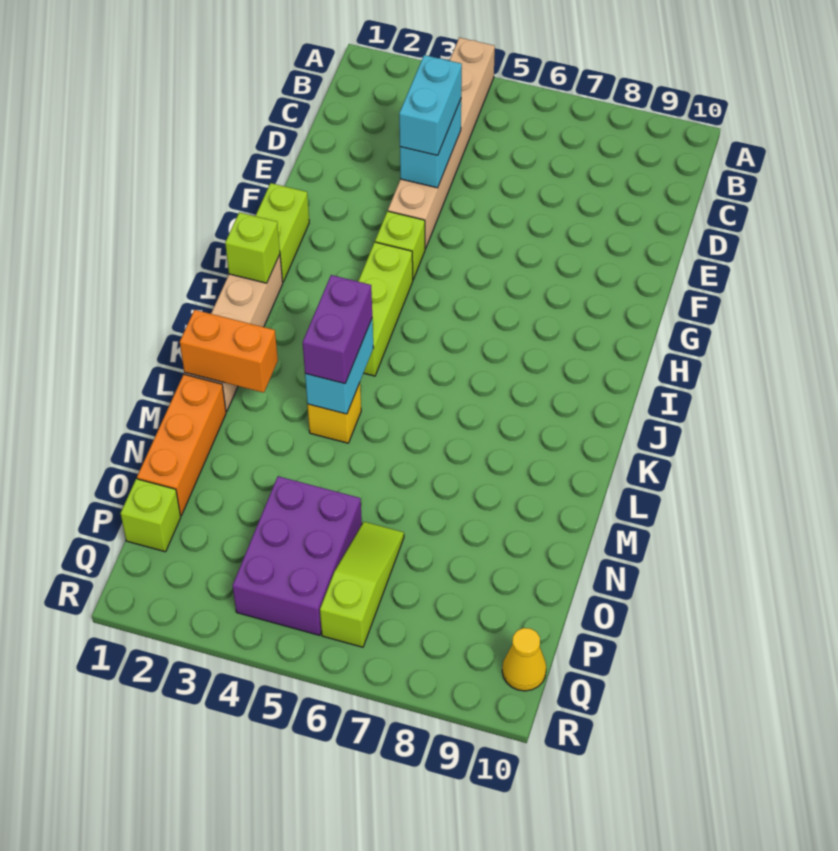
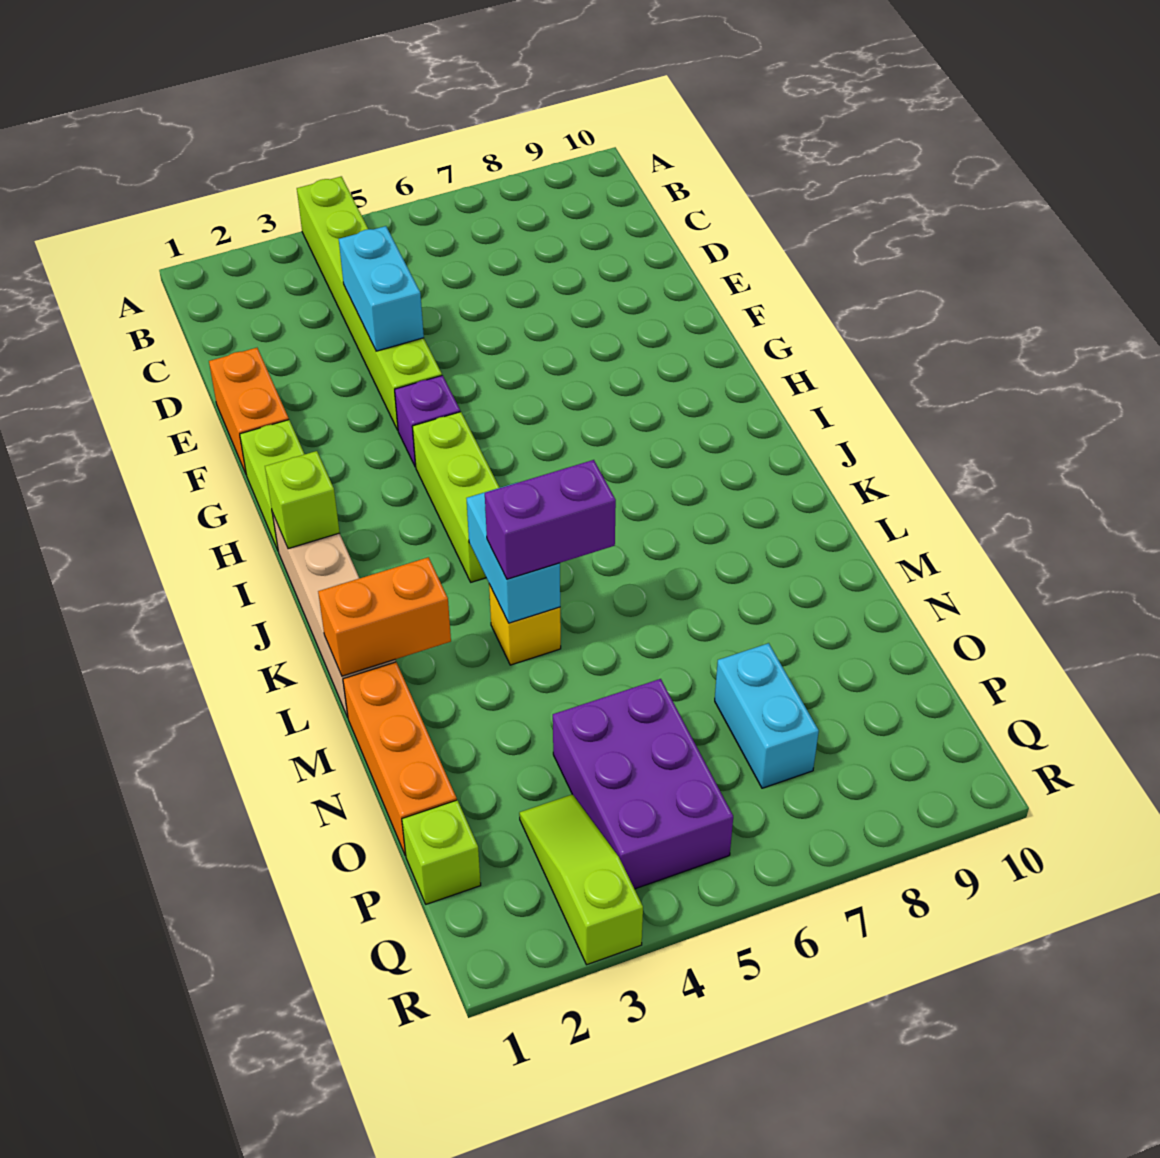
tan 1x6 brick [388,38,495,249] -> lime 1x6 brick [297,176,442,430]
cyan 1x2 brick [399,55,462,155] -> cyan 1x2 brick moved to [715,643,819,788]
none -> orange 1x2 brick [209,348,289,474]
lime 1x1 brick [375,211,425,279] -> purple 1x1 brick [395,375,460,467]
purple 1x2 brick [303,275,372,384] -> purple 1x2 brick turned to [485,460,616,579]
lime 1x3 slope [320,522,404,647] -> lime 1x3 slope moved to [519,794,643,965]
yellow 1x1 cone [502,628,546,691] -> none

